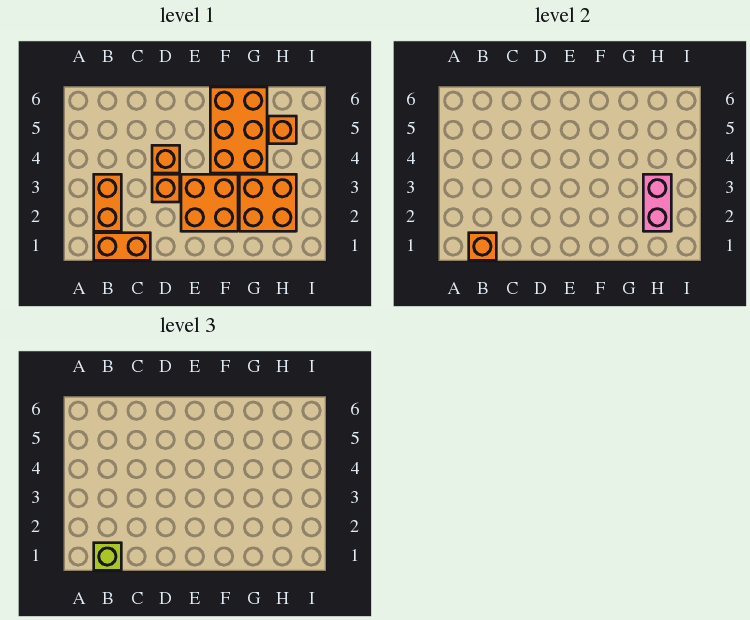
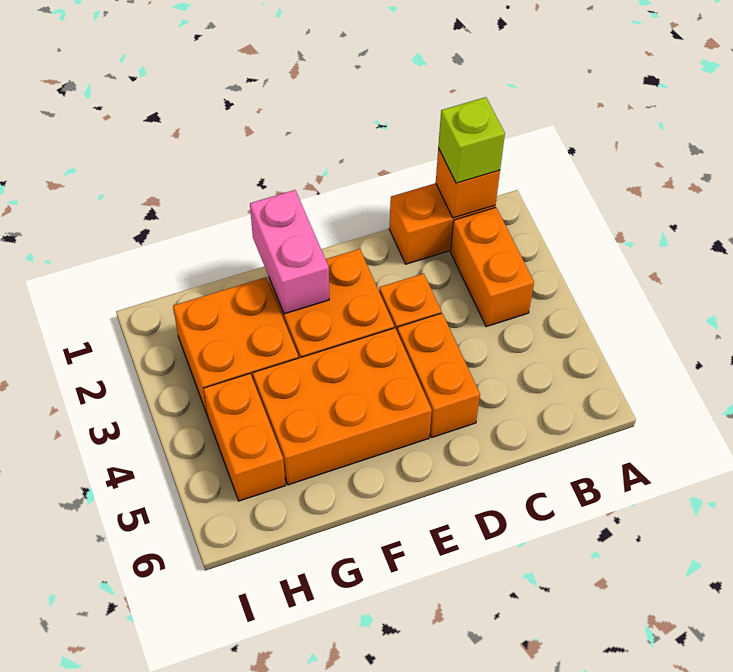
orange 1x1 brick [152,145,180,173] -> orange 1x2 brick [397,313,480,437]
orange 2x3 brick [210,87,267,173] -> orange 2x3 brick turned to [253,328,432,485]
pink 1x2 brick [643,174,671,231] -> pink 1x2 brick moved to [250,190,329,314]
orange 1x1 brick [268,116,296,144] -> orange 1x2 brick [203,374,285,501]

